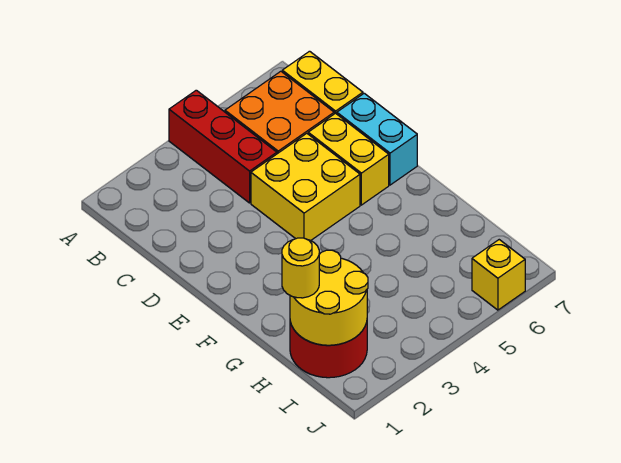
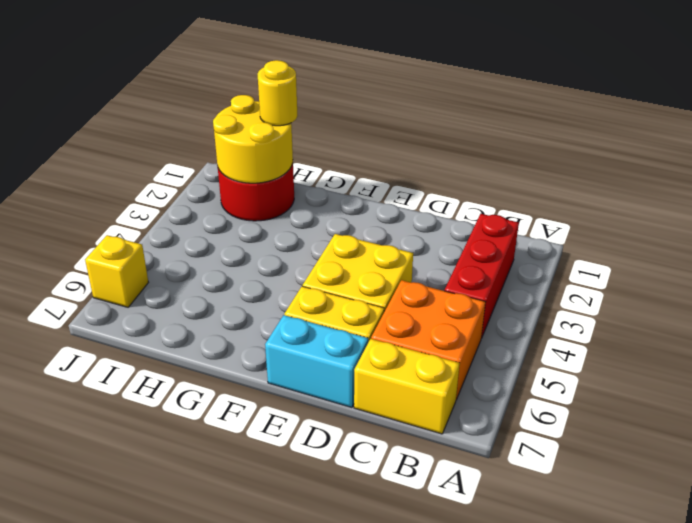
red 1x3 brick [169,90,277,203] -> red 1x3 brick turned to [444,214,519,338]

